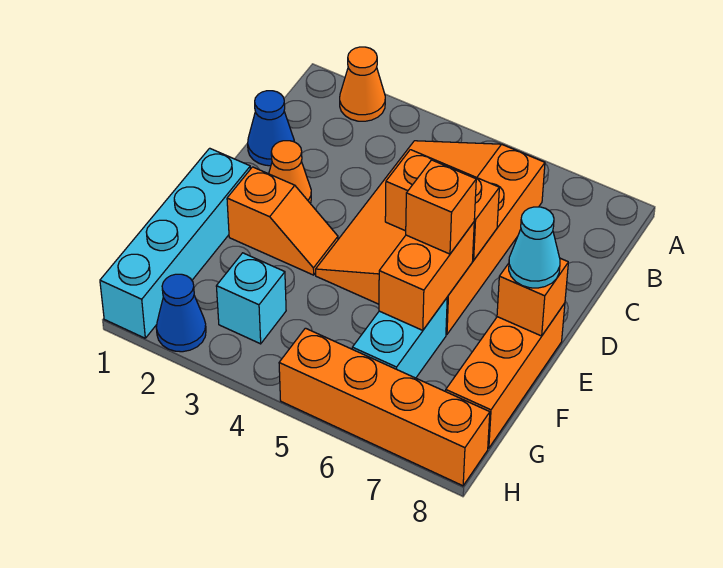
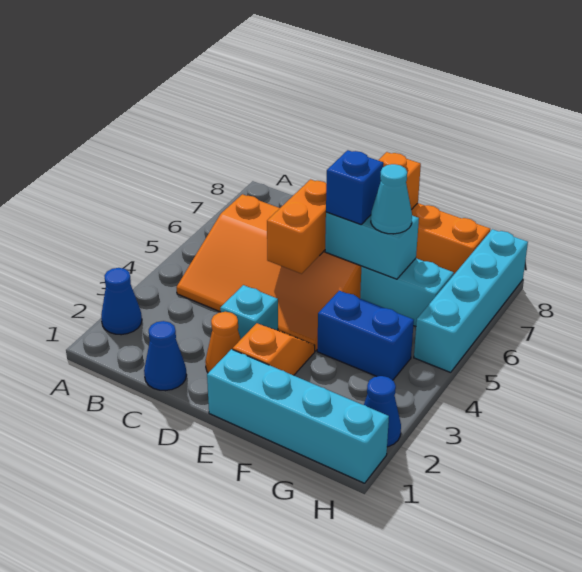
orange 1x1 cone [340,47,385,121] -> blue 1x1 cone [101,268,142,335]
orange 1x2 brick [379,222,474,330] -> cyan 1x2 brick [325,212,419,279]
orange 1x1 brick [406,160,476,254] -> blue 1x1 brick [326,150,383,224]
cyan 1x1 cone [509,207,560,288] -> cyan 1x1 cone moved to [371,164,412,234]
none -> blue 1x2 brick [317,291,414,380]
cyan 1x1 brick [216,253,286,344] -> cyan 1x1 brick moved to [220,285,278,339]
orange 1x4 brick [279,328,490,486] -> cyan 1x4 brick [414,229,528,372]

